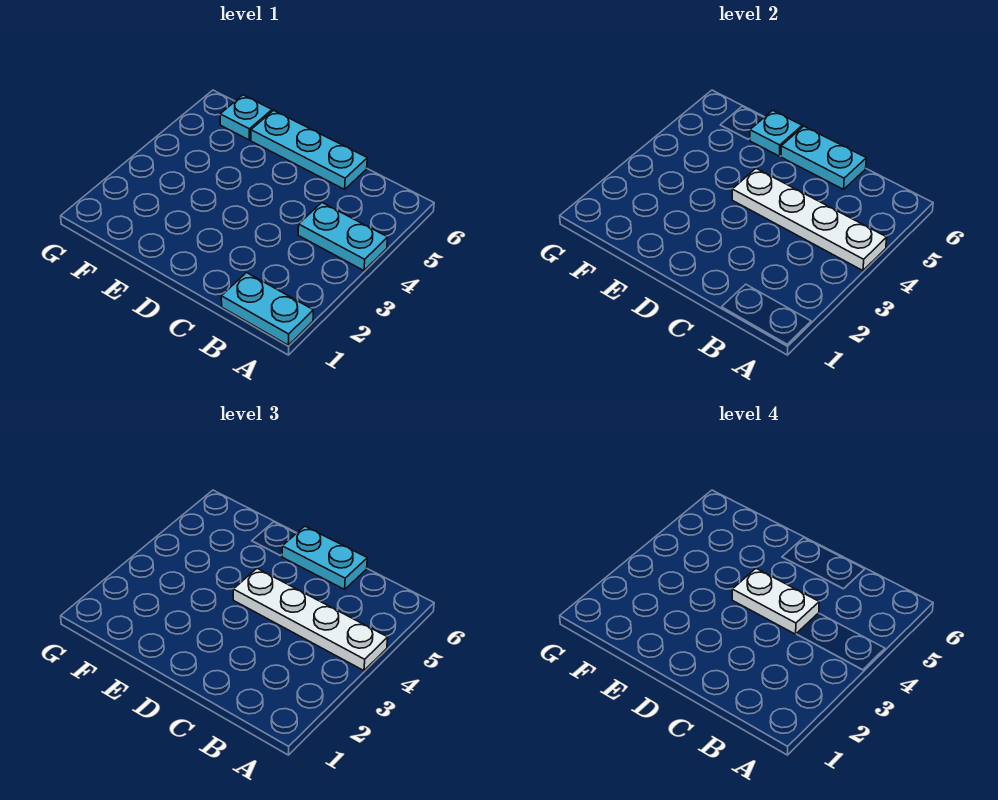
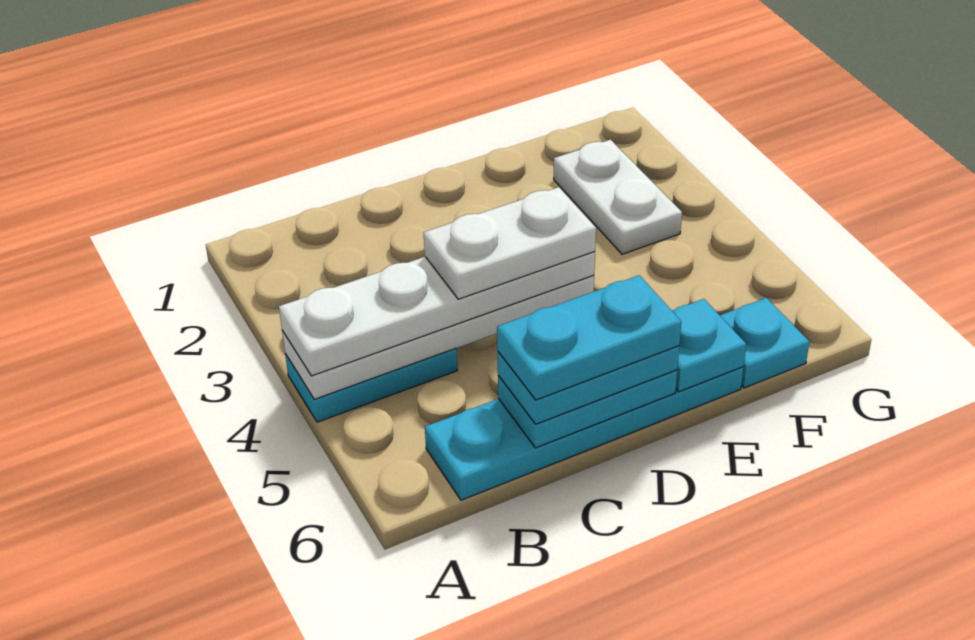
cyan 1x2 plate [221,273,313,345] -> cyan 1x2 plate moved to [497,275,681,400]
cyan 1x3 plate [251,110,367,189] -> cyan 1x4 plate [425,367,743,500]
none -> white 1x2 plate [554,140,682,254]

